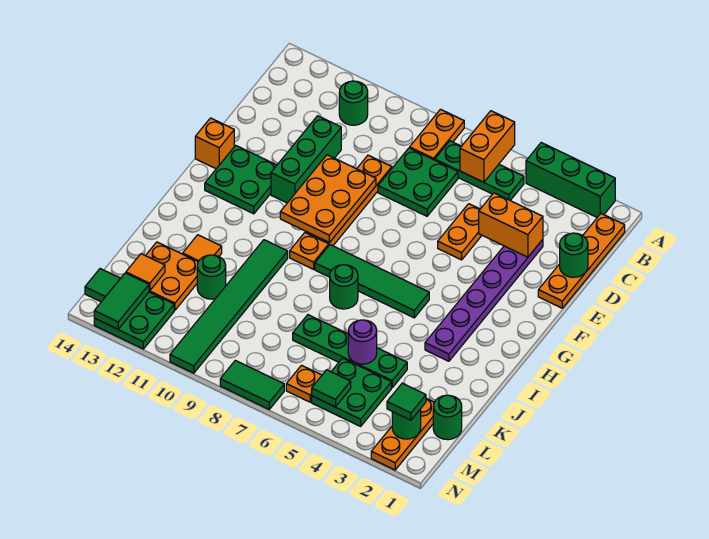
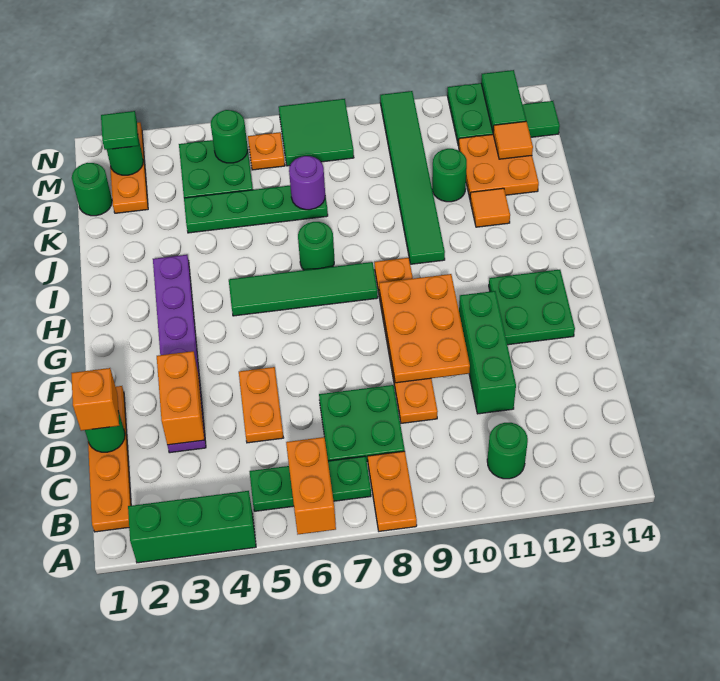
orange 1x2 brick [479,193,543,257] -> orange 1x2 brick turned to [157,351,204,445]
orange 1x1 brick [195,118,234,169] -> orange 1x1 brick moved to [71,368,119,431]
purple 1x1 round brick [348,320,377,364] -> purple 1x1 round brick moved to [289,156,325,210]
green 1x1 tile [312,370,351,407] -> green 1x1 round brick [211,110,248,163]
green 1x2 tile [220,360,284,409] -> green 2x2 tile [279,99,354,166]

